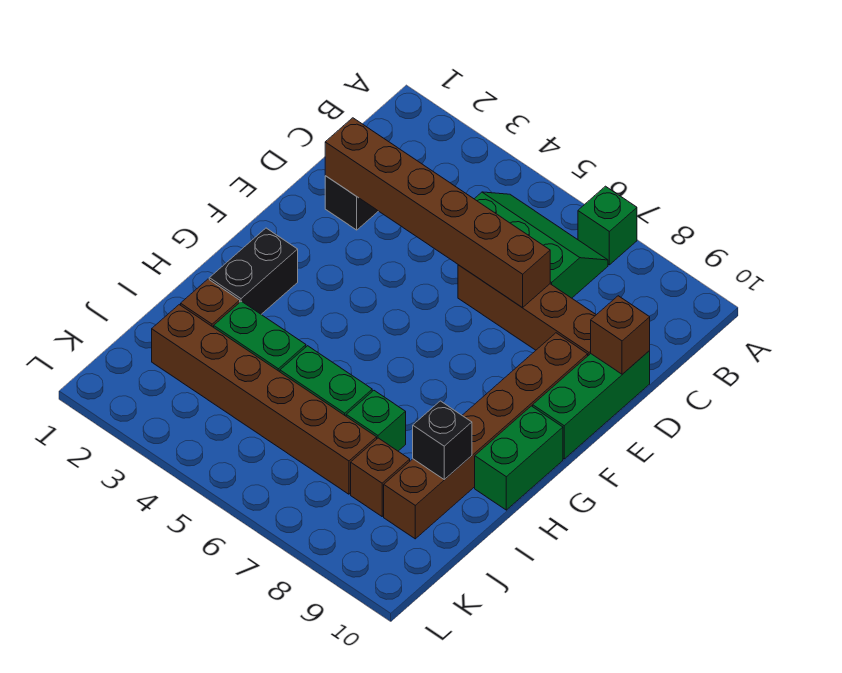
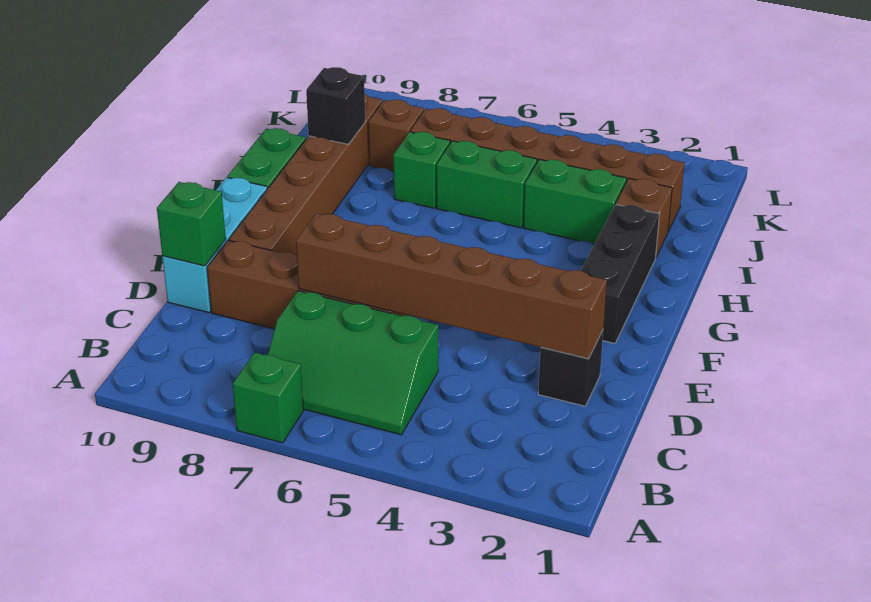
green 1x3 brick [533,351,650,459] -> cyan 1x3 brick [162,177,267,313]
brown 1x1 brick [591,296,650,374] -> green 1x1 brick [157,182,226,266]
black 1x2 brick [209,228,298,314] -> black 1x3 brick [581,204,660,343]

